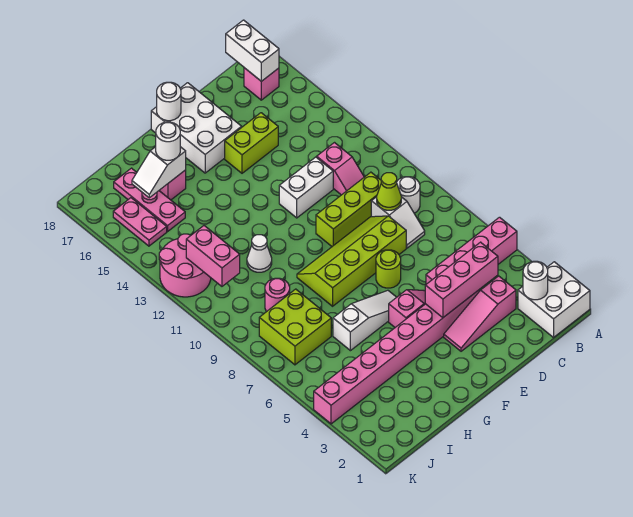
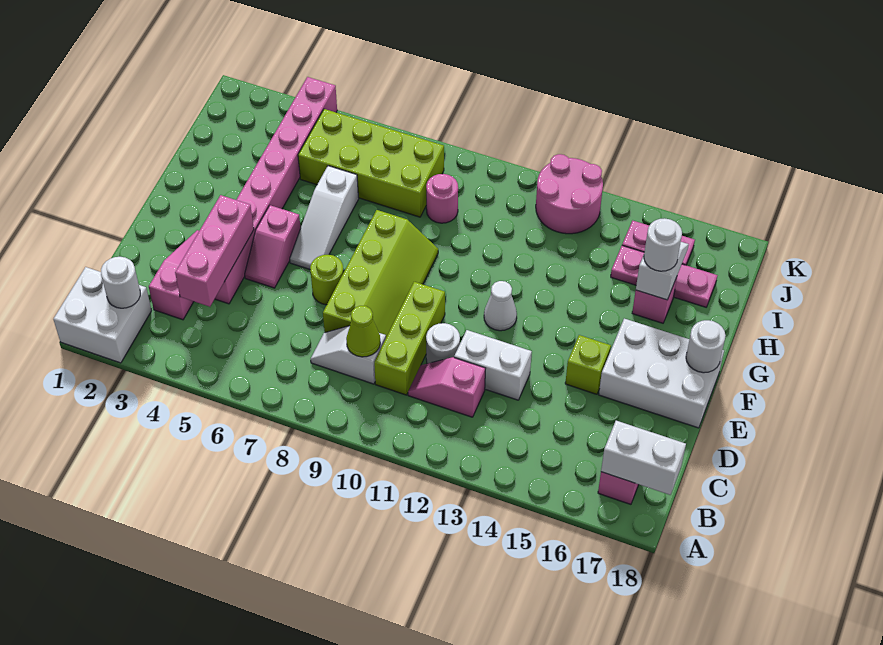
pink 1x4 brick [426,217,517,284] -> none
white 1x1 round brick [397,177,420,213] -> white 1x1 round brick moved to [426,323,460,364]
white 1x2 brick [279,157,333,218] -> white 1x2 brick turned to [454,330,532,400]
lime 1x2 brick [225,113,278,173] -> lime 1x1 brick [565,335,611,394]
white 1x1 cone [247,235,272,272] -> white 1x1 cone moved to [484,281,517,331]
lime 2x2 brick [259,289,331,365] -> lime 2x4 brick [298,109,444,217]
pink 1x2 brick [186,226,240,286] -> none

